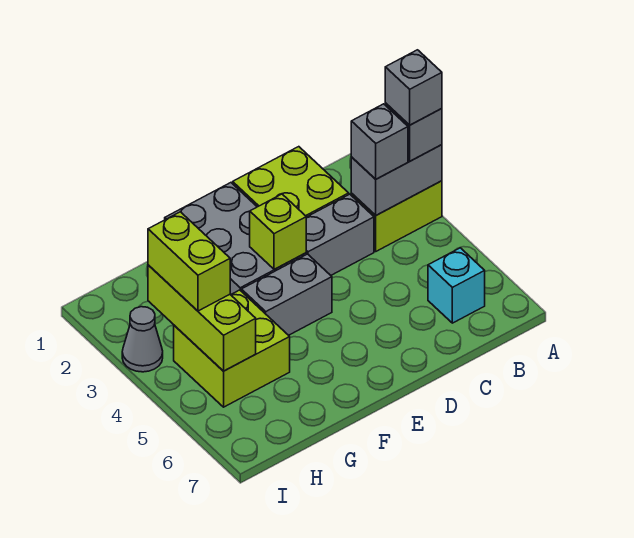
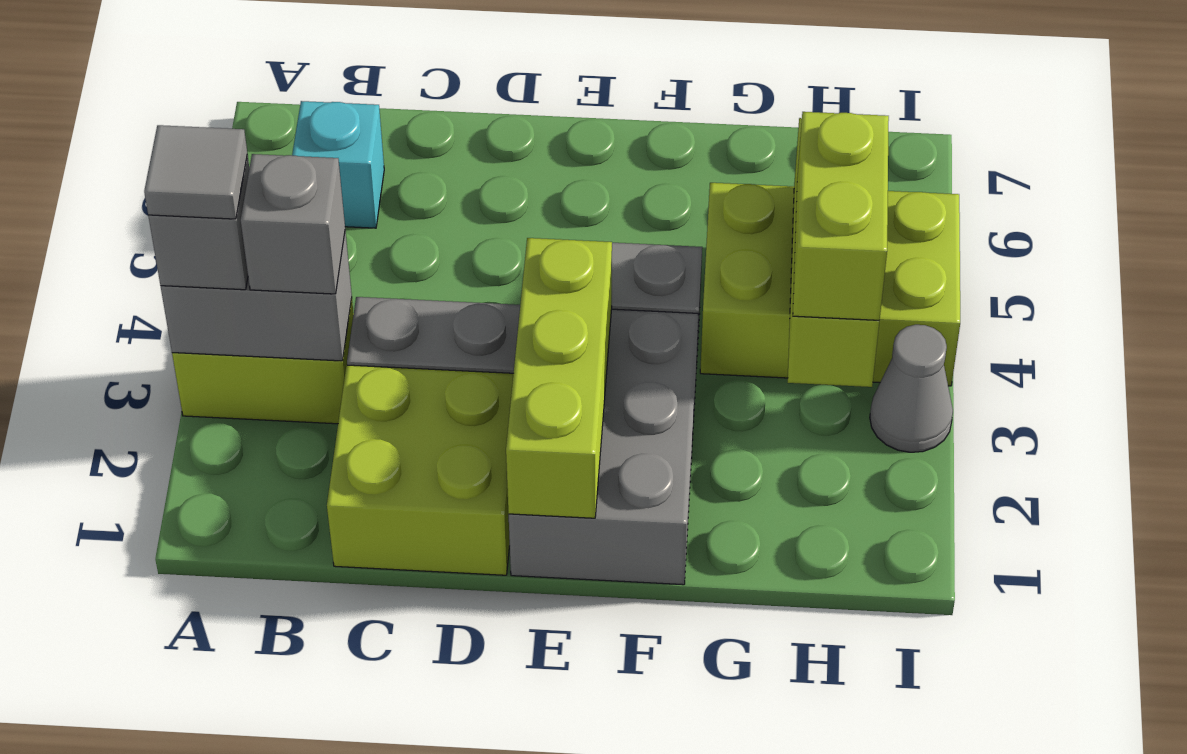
grey 1x1 brick [385,50,442,125] -> grey 1x1 tile [144,125,247,219]
lime 1x1 brick [250,194,306,270] -> lime 1x3 brick [506,238,612,518]
lime 2x2 brick [174,290,290,407] -> lime 2x3 brick [700,183,960,386]

